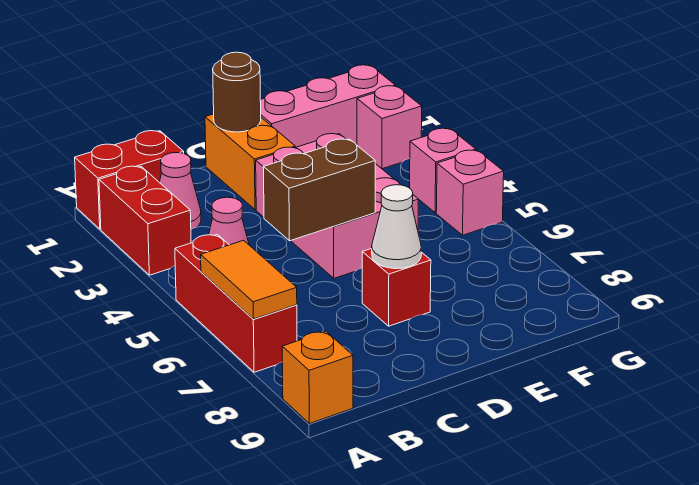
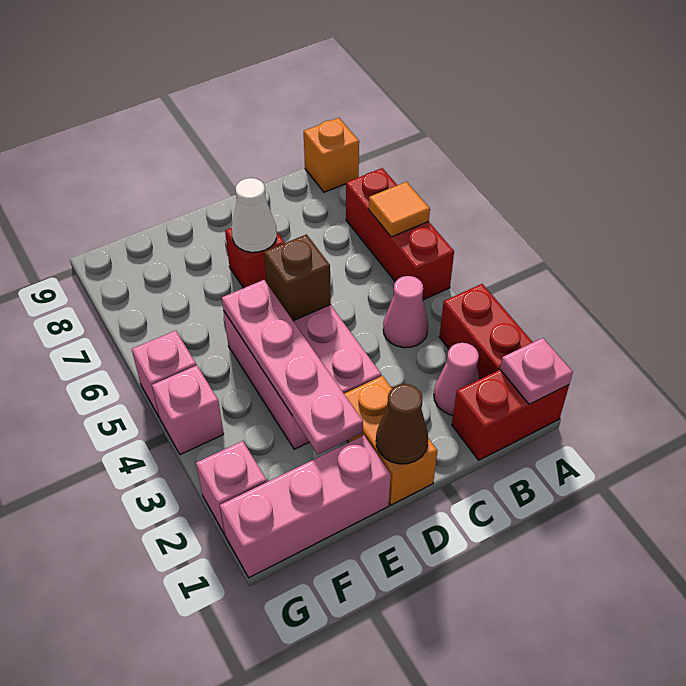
none -> pink 1x1 plate [500,338,573,404]
orange 1x2 tile [201,240,297,319] -> orange 1x1 tile [369,182,430,237]
brown 1x2 brick [263,139,375,241] -> brown 1x1 brick [264,234,331,321]
brown 1x1 round brick [213,52,261,132] -> brown 1x1 cone [376,384,428,464]
none -> pink 1x4 plate [222,280,363,454]

